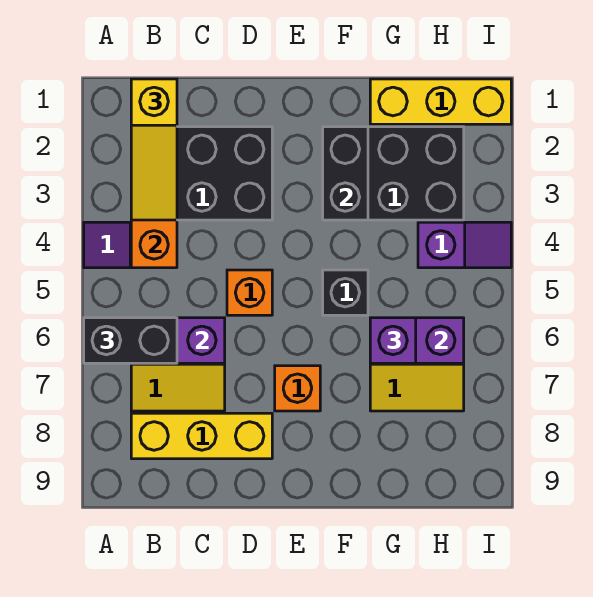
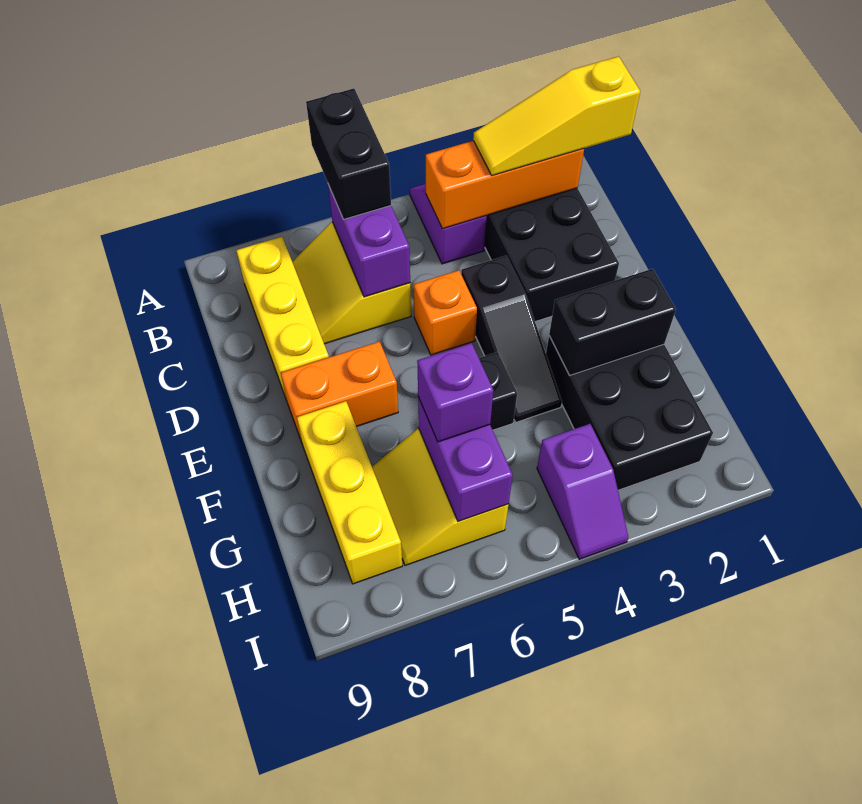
none -> black 1x3 slope [461,256,562,422]
orange 1x1 brick [275,366,320,411] -> orange 1x2 brick [281,342,398,442]
yellow 1x3 brick [370,79,511,124] -> yellow 1x3 brick moved to [297,401,402,584]

